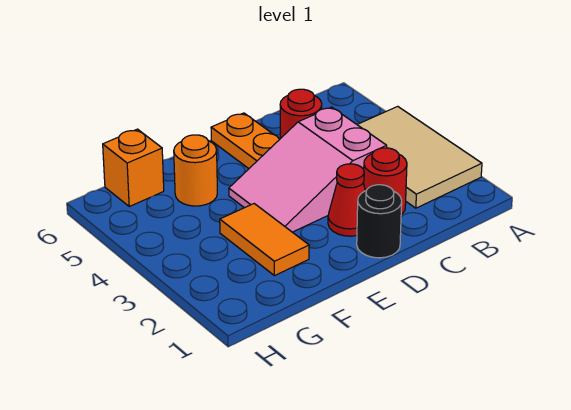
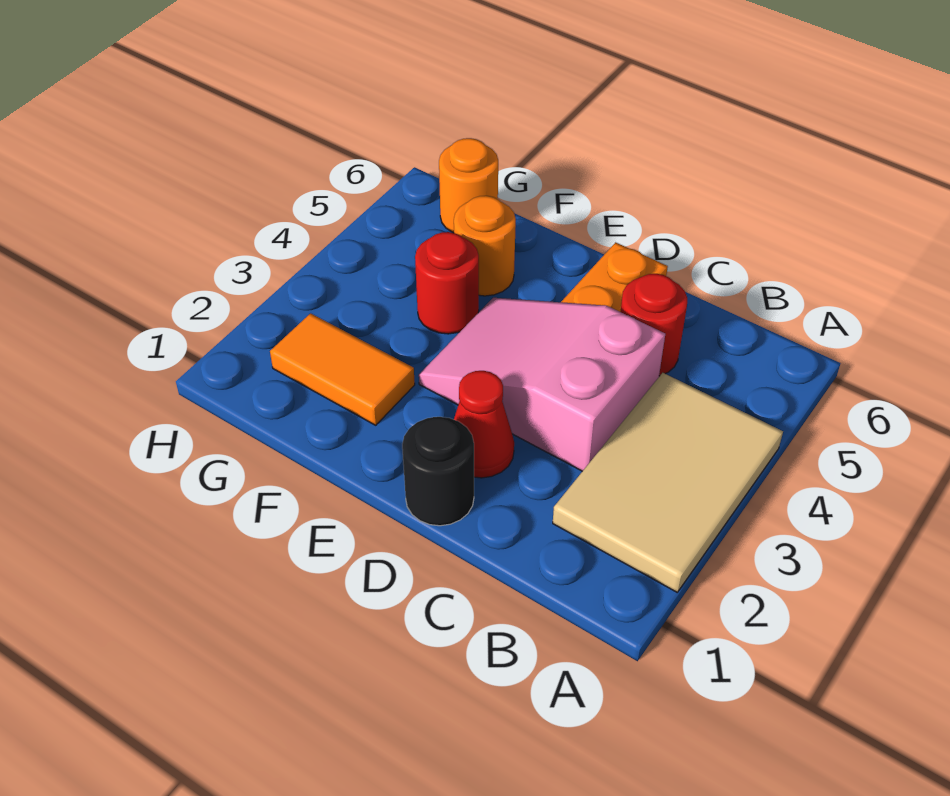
red 1x1 round brick [363,148,407,215] -> red 1x1 round brick moved to [415,232,479,334]
orange 1x2 tile [220,204,309,276] -> orange 1x2 tile turned to [270,313,415,425]
orange 1x1 brick [103,129,164,206] -> orange 1x1 round brick [439,138,498,233]

